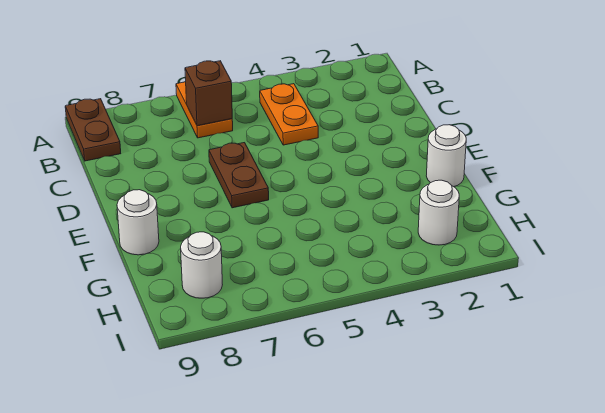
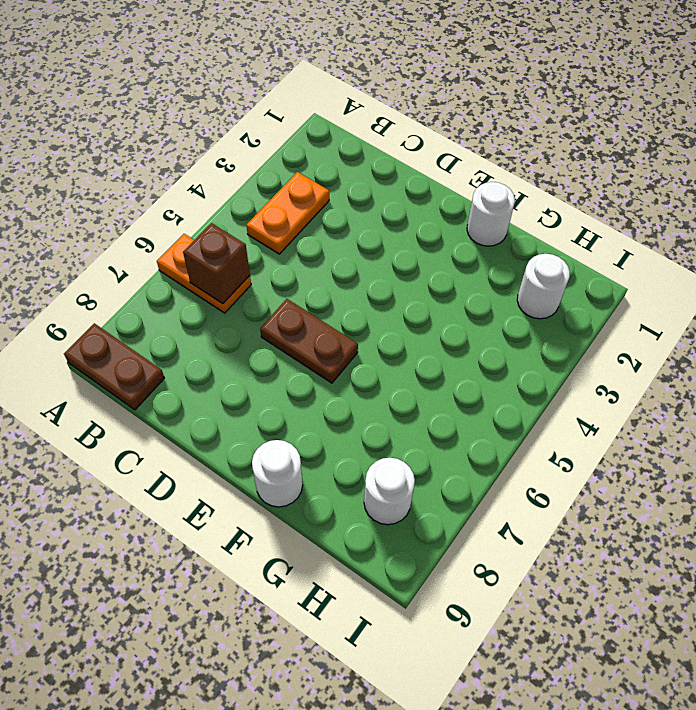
orange 1x2 plate [260,84,318,145] -> orange 1x2 plate turned to [246,172,329,254]

